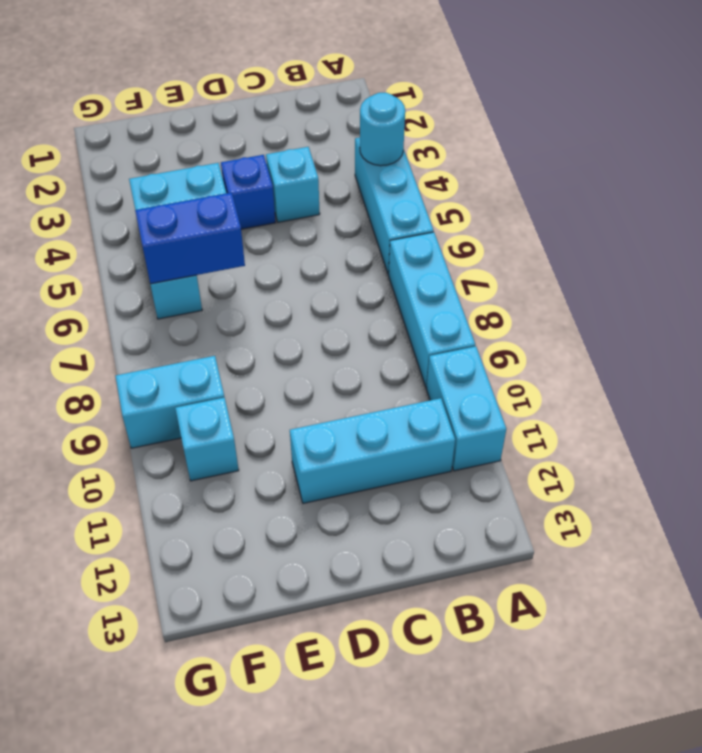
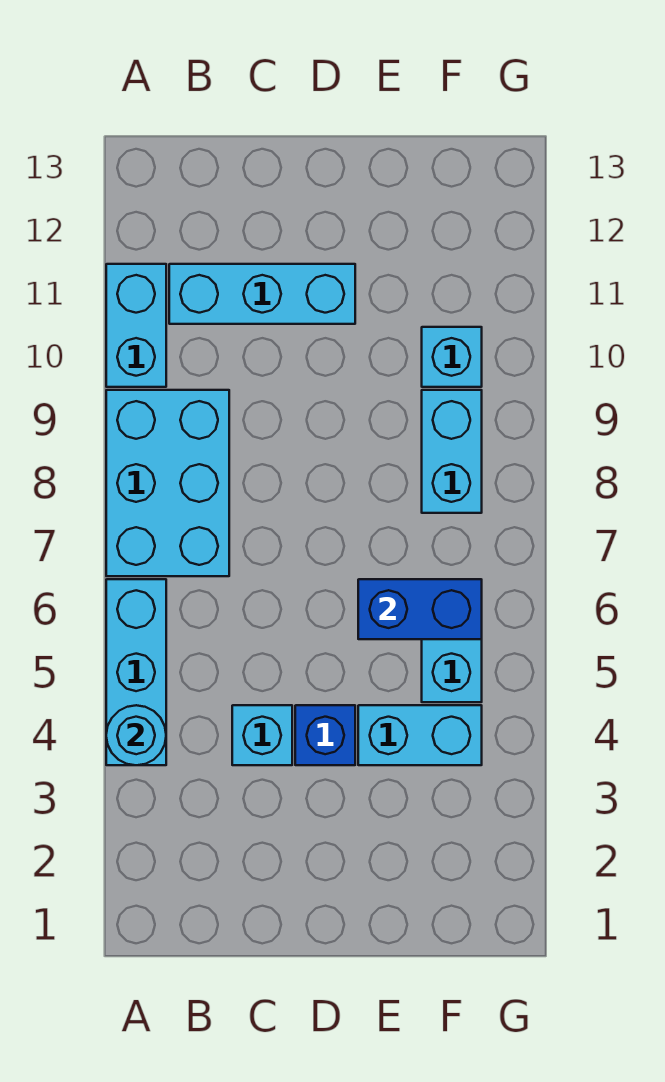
cyan 1x3 brick [389,232,475,387] -> cyan 2x3 brick [106,390,229,576]
cyan 1x2 brick [115,356,224,448] -> cyan 1x2 brick turned to [422,390,482,513]

